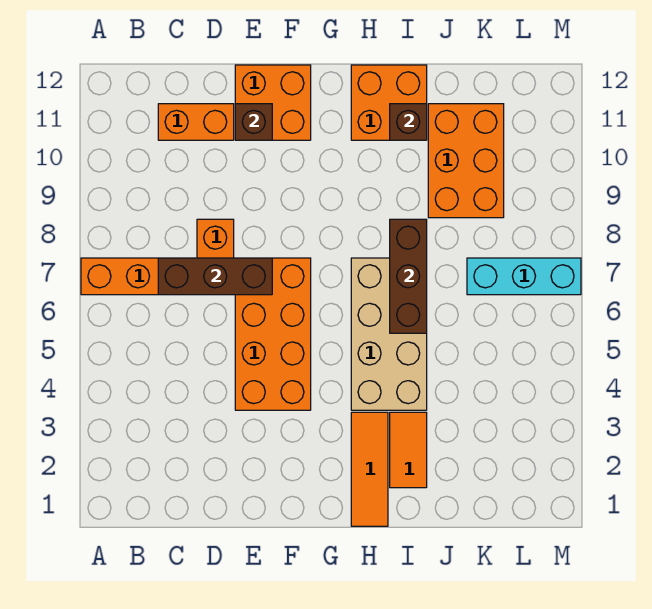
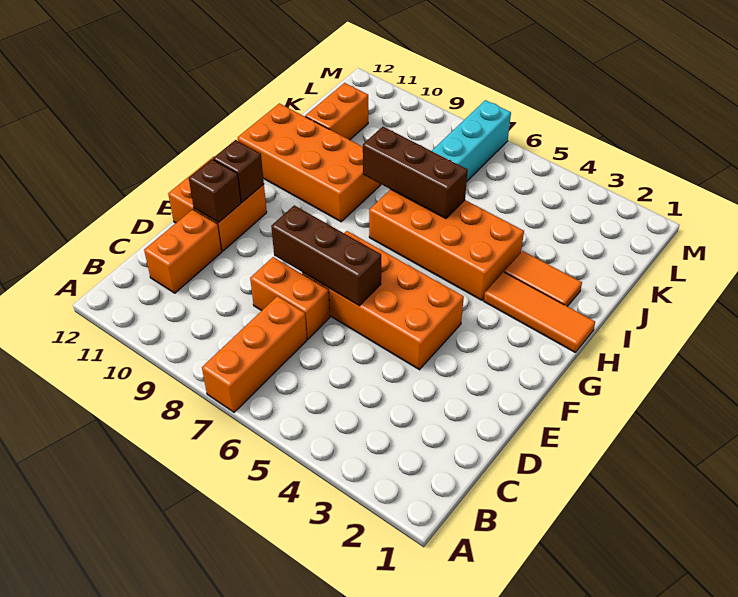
brown 1x3 brick [158,258,272,295] -> brown 1x3 brick turned to [271,205,381,306]
tan 2x4 brick [351,258,427,410] -> orange 2x4 brick [369,189,524,300]
orange 2x2 brick [351,65,427,140] -> orange 2x4 brick [238,103,381,222]
brown 1x1 brick [390,104,427,140] -> brown 1x1 brick moved to [213,140,264,202]
orange 2x3 brick [428,104,504,218] -> orange 1x2 brick [305,83,368,140]

